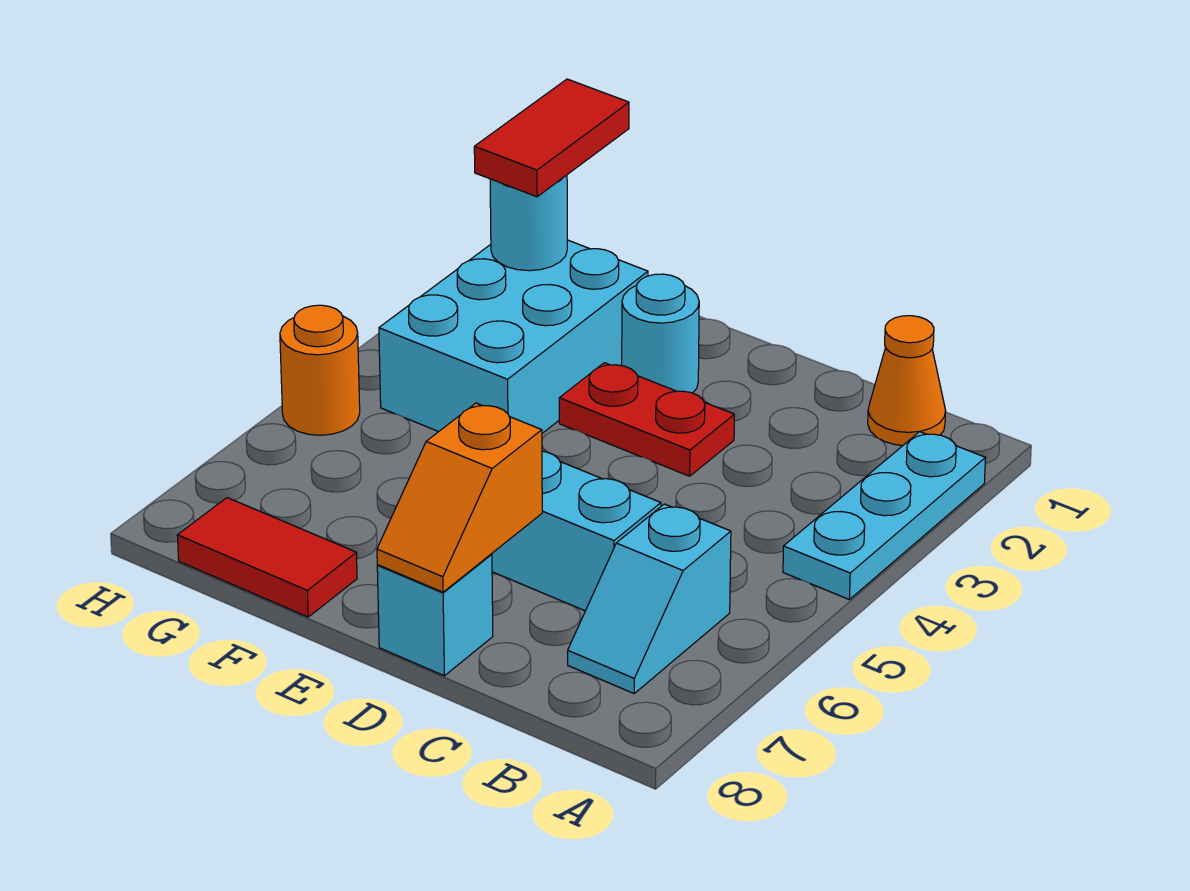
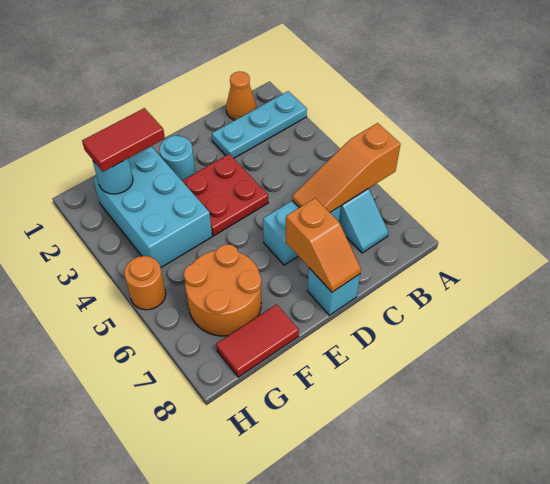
cyan 1x3 plate [783,432,985,600] -> cyan 1x3 plate turned to [212,91,307,158]
none -> orange 1x3 slope [292,123,401,212]
red 1x2 plate [559,363,734,476] -> red 2x2 plate [182,154,268,236]
none -> orange 2x2 round brick [184,244,261,336]
red 1x2 tile [474,79,629,197] -> red 1x2 tile turned to [82,108,165,172]

